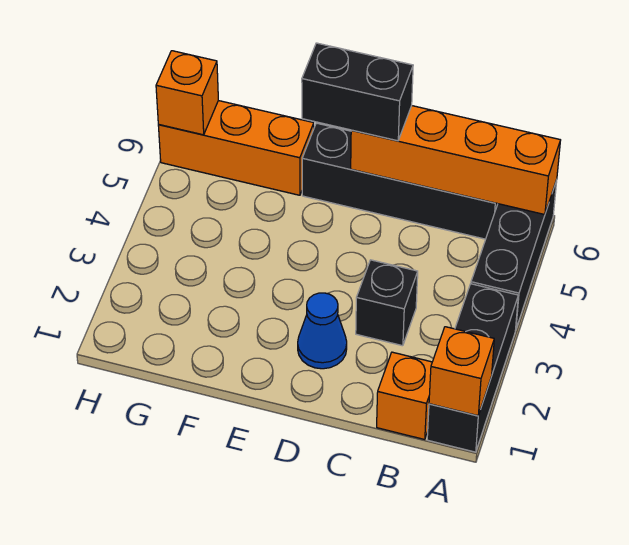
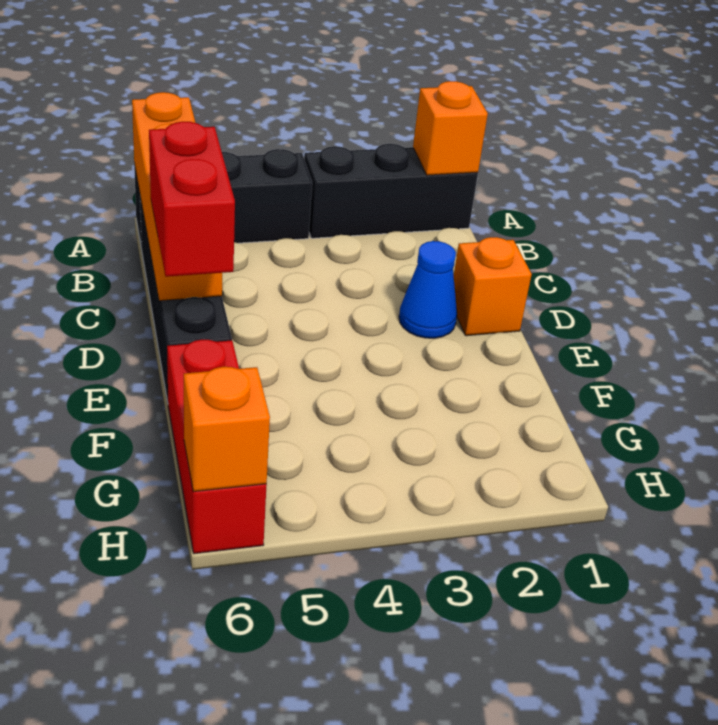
orange 1x1 brick [377,352,432,440] -> orange 1x1 brick moved to [454,237,532,336]
black 1x1 brick [356,260,418,346] -> none
black 1x2 brick [302,43,413,141] -> red 1x2 brick [149,122,235,277]
orange 1x3 brick [158,101,314,195] -> red 1x3 brick [167,340,266,554]

